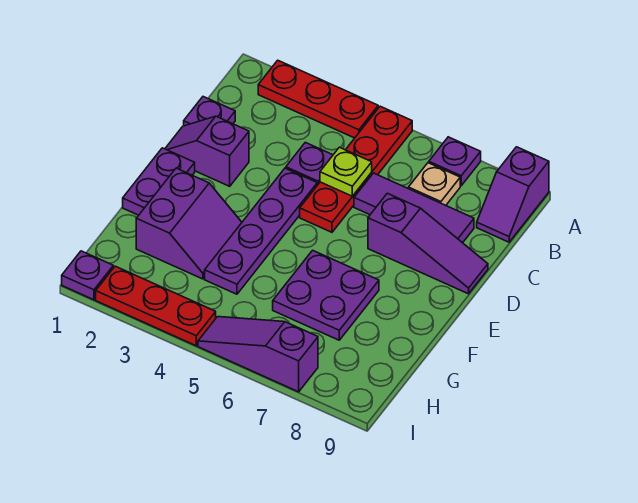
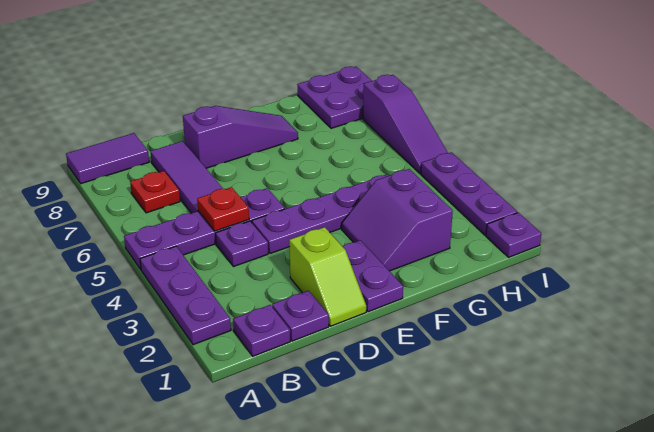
red 1x3 plate [258,60,378,138] -> purple 1x3 plate [140,246,231,345]
red 1x4 plate [300,106,412,232] -> purple 1x4 plate [124,188,285,269]
purple 1x1 plate [429,137,481,186] -> purple 1x1 plate moved to [233,305,290,356]
purple 1x2 slope [477,147,549,242] -> purple 1x2 tile [66,133,149,184]
tan 1x1 plate [409,163,460,205] -> red 1x1 plate [130,171,180,213]
lime 1x1 plate [320,147,372,196] -> red 1x1 plate [197,187,249,231]
purple 1x2 slope [165,116,249,186] -> lime 1x2 slope [289,227,366,326]
purple 1x3 slope [368,193,488,294] -> purple 1x3 slope turned to [183,106,298,168]
purple 1x2 plate [123,148,195,215] -> purple 1x2 plate turned to [343,240,403,312]
purple 2x2 slope [136,168,242,279] -> purple 2x2 slope turned to [342,169,453,271]
purple 2x2 plate [273,250,379,340] -> purple 2x2 plate moved to [297,66,372,128]
red 1x3 plate [96,266,216,346] -> purple 1x3 plate [421,152,517,235]

